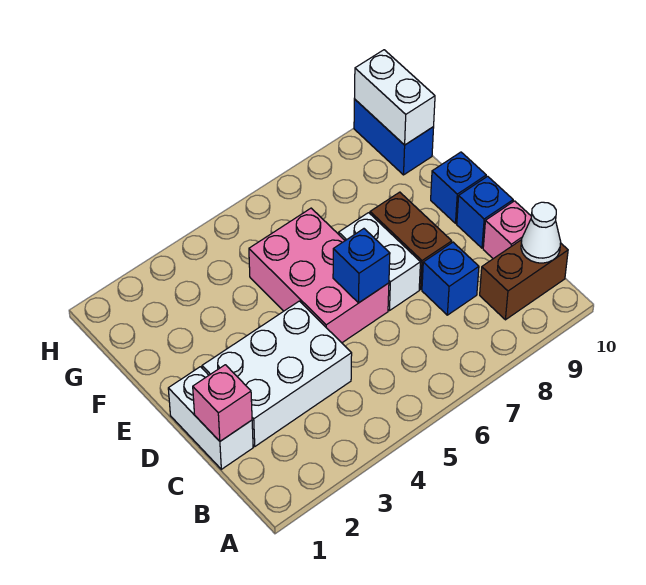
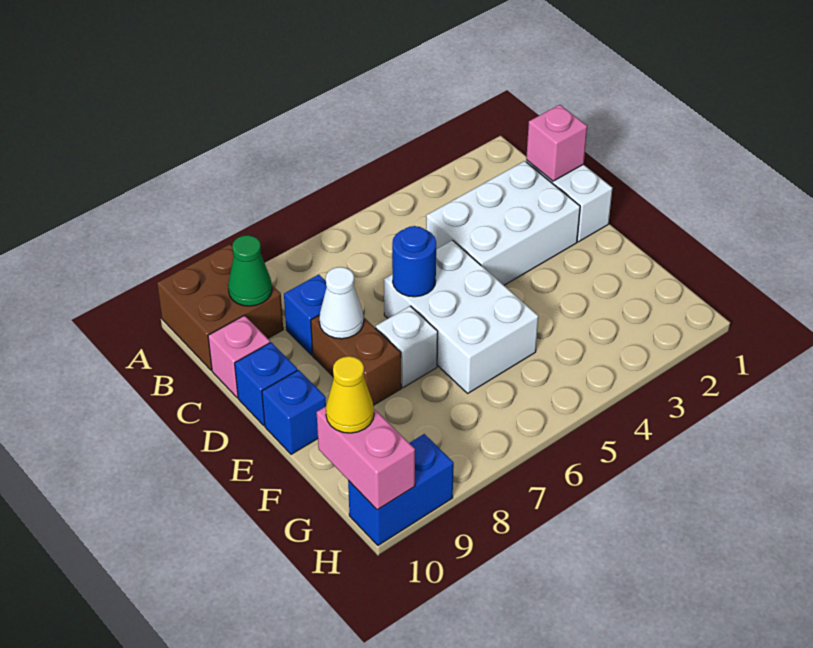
brown 1x2 brick [480,240,568,320] -> brown 2x2 brick [157,244,283,370]
none -> green 1x1 cone [228,235,272,306]
white 1x1 cone [521,202,561,263] -> white 1x1 cone moved to [319,267,364,339]
pink 2x3 brick [249,208,389,343] -> white 2x3 brick [384,240,538,393]
blue 1x1 brick [333,229,390,303] -> blue 1x1 round brick [392,226,436,297]
white 1x2 brick [339,213,420,311] -> white 1x1 brick [376,306,438,388]
blue 1x2 brick [354,99,434,175] -> blue 1x2 brick turned to [348,434,454,545]
white 1x2 brick [354,50,435,145] -> pink 1x2 brick [317,407,415,510]
none -> yellow 1x1 cone [326,356,374,433]

